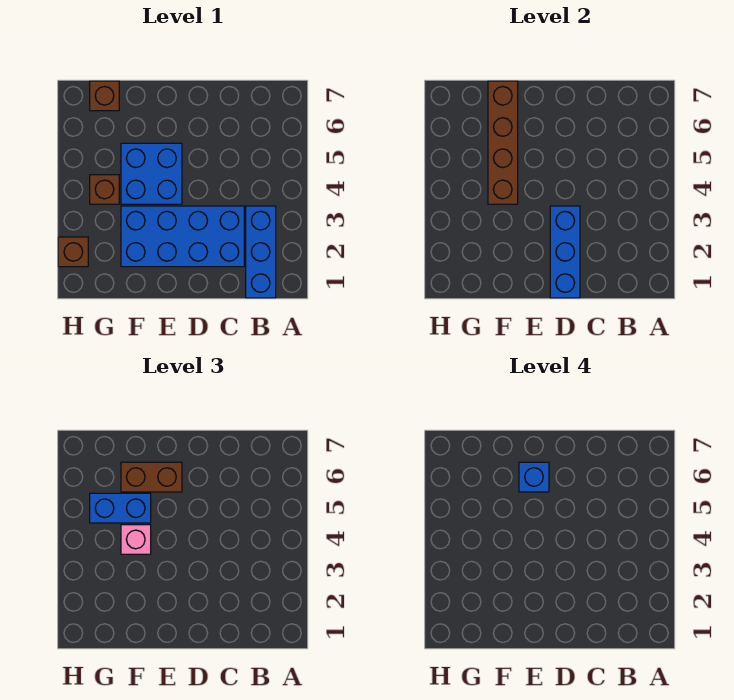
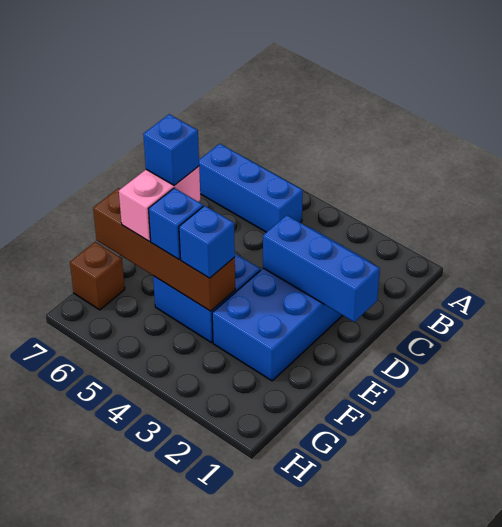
blue 1x3 brick [246,206,276,298] -> blue 1x3 brick moved to [199,144,303,232]
brown 1x2 brick [121,462,182,492] -> pink 1x2 brick [119,166,200,241]
pink 1x1 brick [121,525,151,554] -> blue 1x1 brick [179,206,235,278]
blue 1x2 brick [90,493,151,523] -> blue 1x1 brick [149,188,203,259]
brown 1x1 brick [90,175,119,204] -> none
brown 1x1 brick [58,237,88,267] -> none

